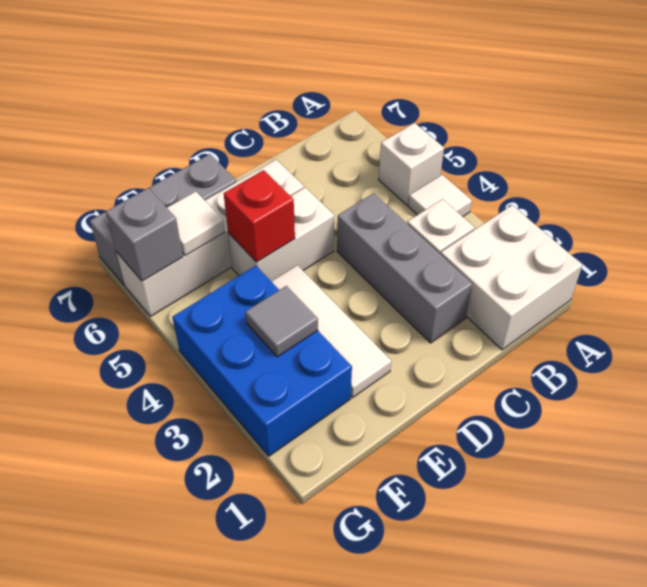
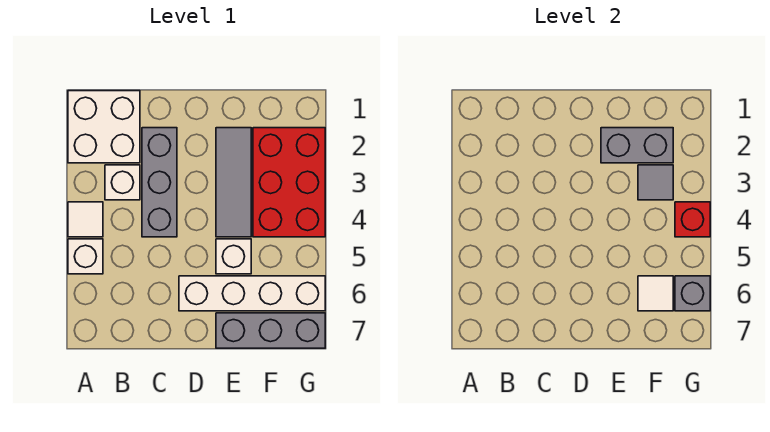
white 1x2 brick [228,187,334,281] -> white 1x1 brick [216,239,251,274]
white 1x3 tile [271,265,391,397] -> grey 1x3 tile [216,128,251,237]
none -> grey 1x2 brick [601,128,673,163]
red 1x1 brick [224,170,295,262] -> red 1x1 brick moved to [675,202,710,237]
blue 2x3 brick [172,266,352,456] -> red 2x3 brick [253,128,325,237]

